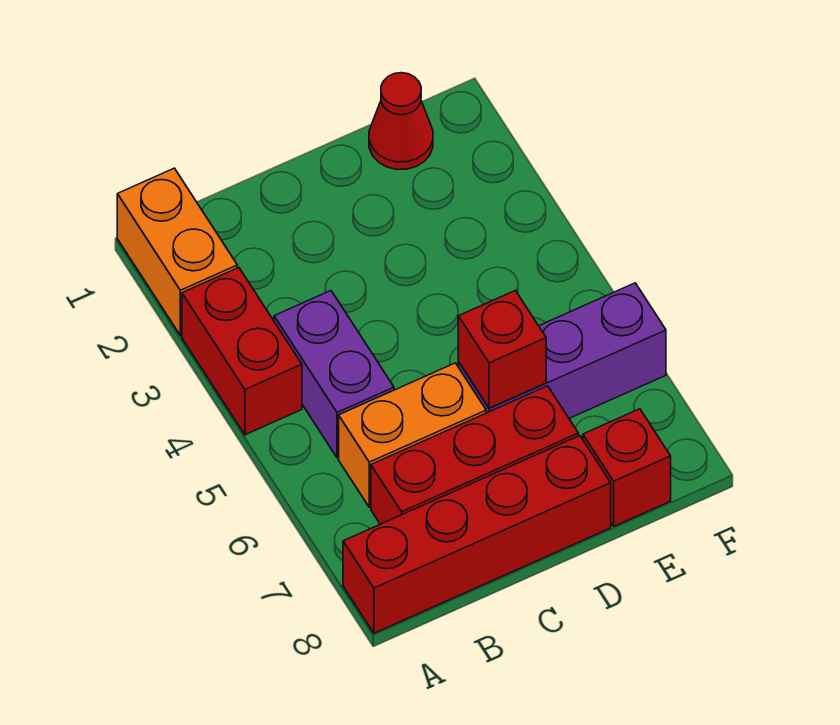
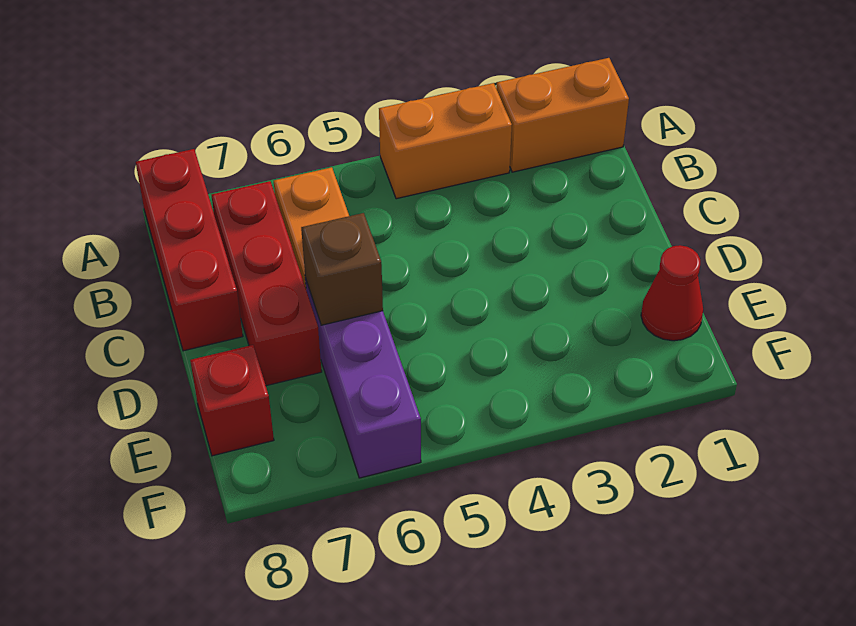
red 1x2 brick [182,268,302,435] -> orange 1x2 brick [379,83,512,199]
red 1x4 brick [343,436,611,633] -> red 1x3 brick [136,149,243,351]
purple 1x2 brick [274,291,394,458] -> none
red 1x1 brick [458,291,546,408] -> brown 1x1 brick [301,213,383,325]

